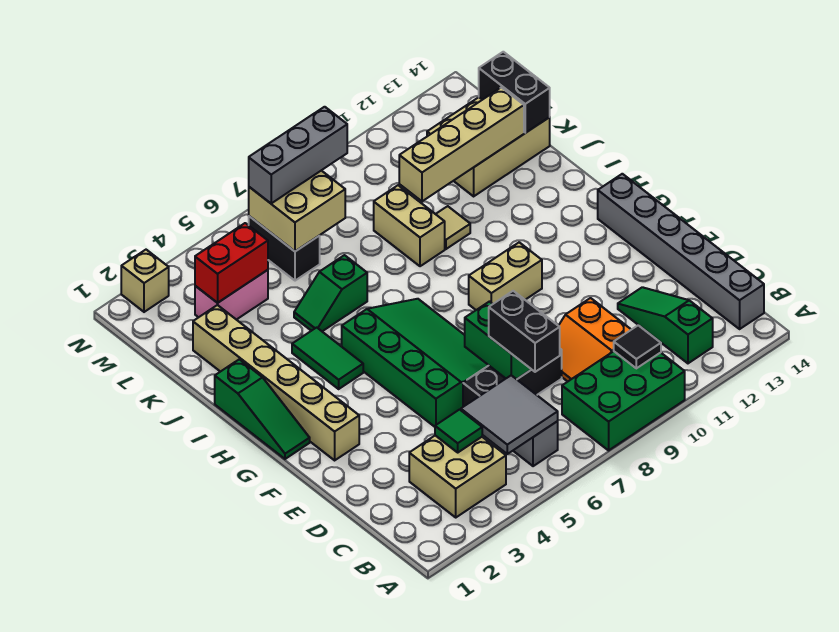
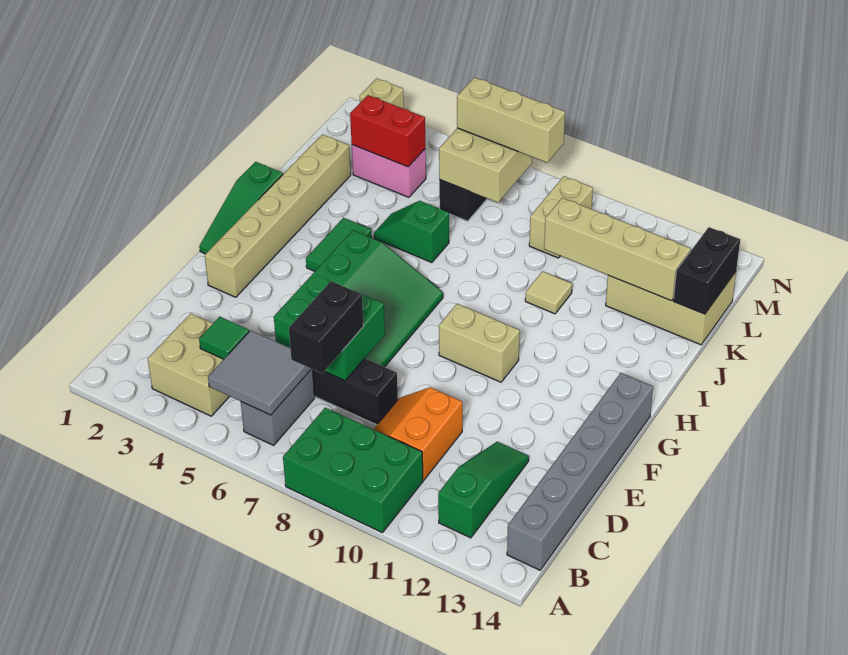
black 1x1 tile [614,325,661,368] -> none
tan 1x2 brick [374,185,445,266] -> tan 1x2 brick moved to [529,176,593,258]
grey 1x3 brick [249,107,347,203] -> tan 1x3 brick [457,77,565,163]

